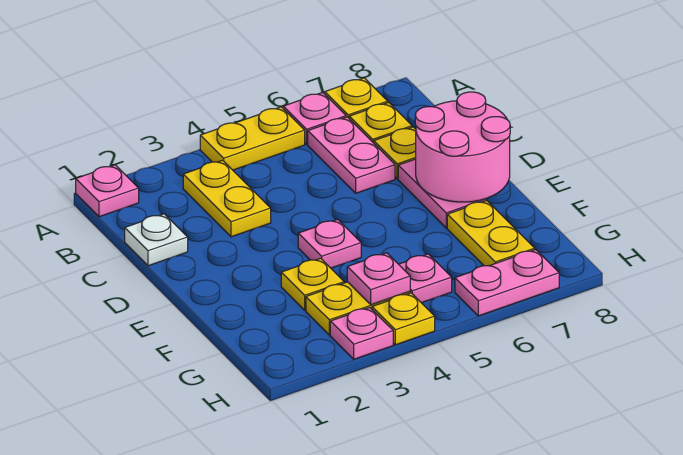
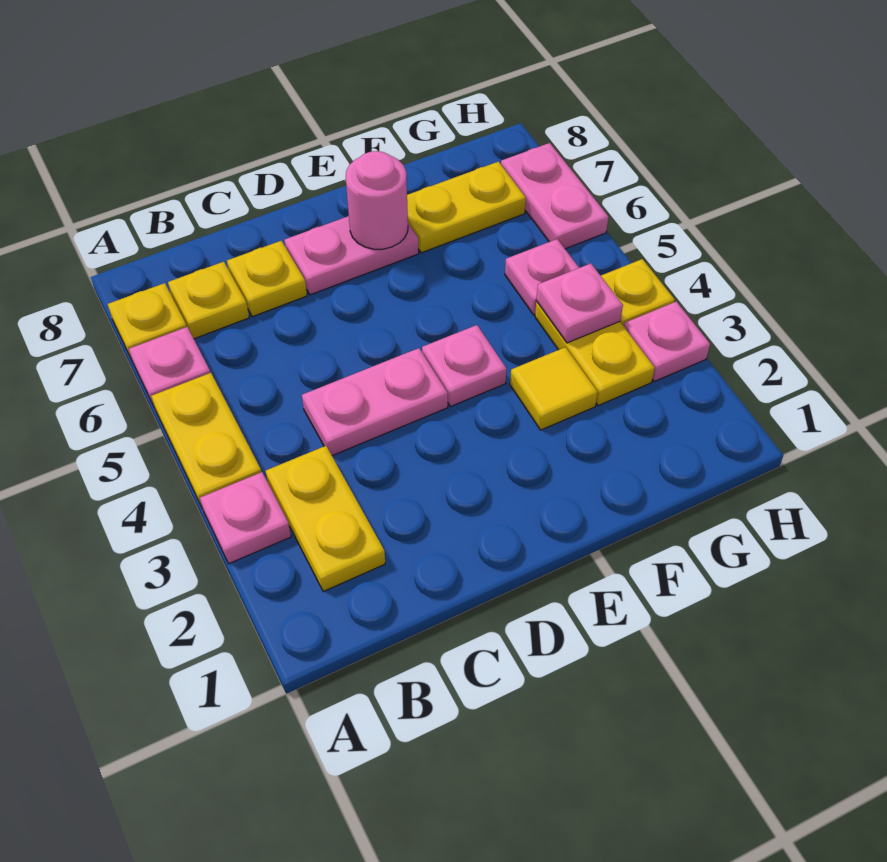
pink 1x1 plate [76,165,139,217] -> pink 1x1 plate moved to [200,472,291,564]
yellow 1x2 plate [183,160,271,237] -> yellow 1x2 plate turned to [266,446,385,592]
pink 1x2 plate [308,117,395,193] -> pink 1x2 plate moved to [302,348,448,456]
white 1x1 plate [125,214,188,266] -> none
pink 2x2 round brick [415,92,510,202] -> pink 1x1 round brick [346,151,408,249]
yellow 1x1 plate [281,258,344,310] -> yellow 1x1 tile [510,347,598,430]

